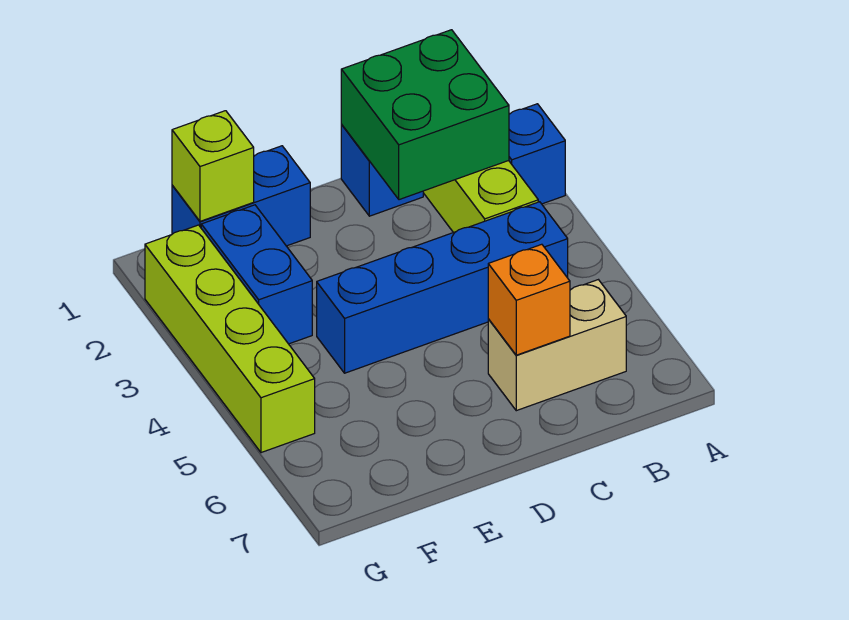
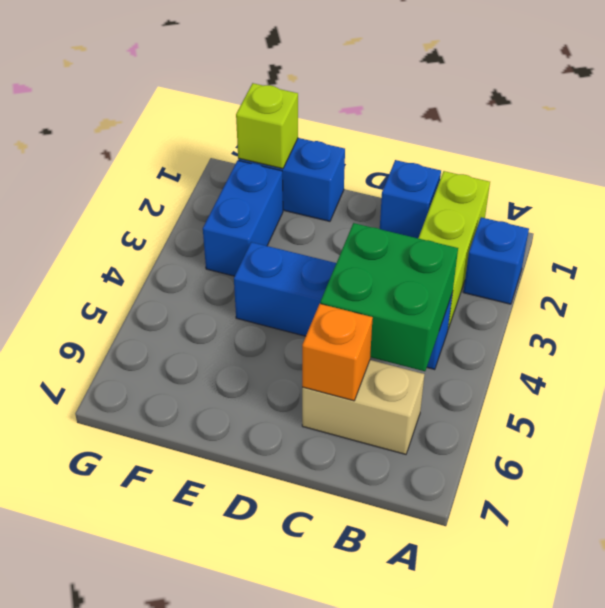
green 2x2 brick [341,30,509,200] -> green 2x2 brick moved to [320,223,458,371]
lime 1x4 brick [145,225,315,453] -> none

